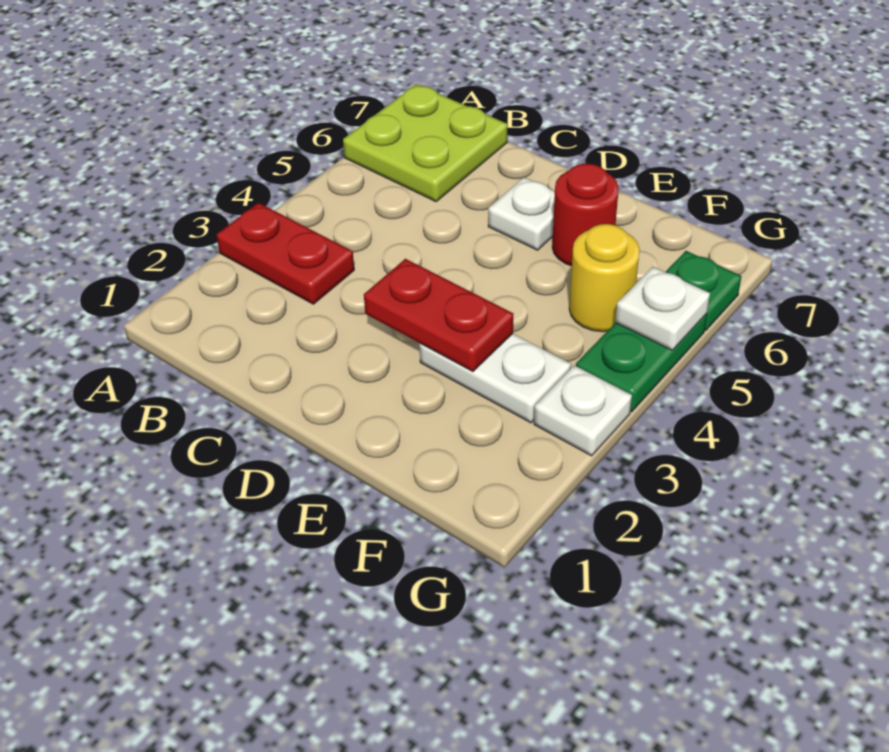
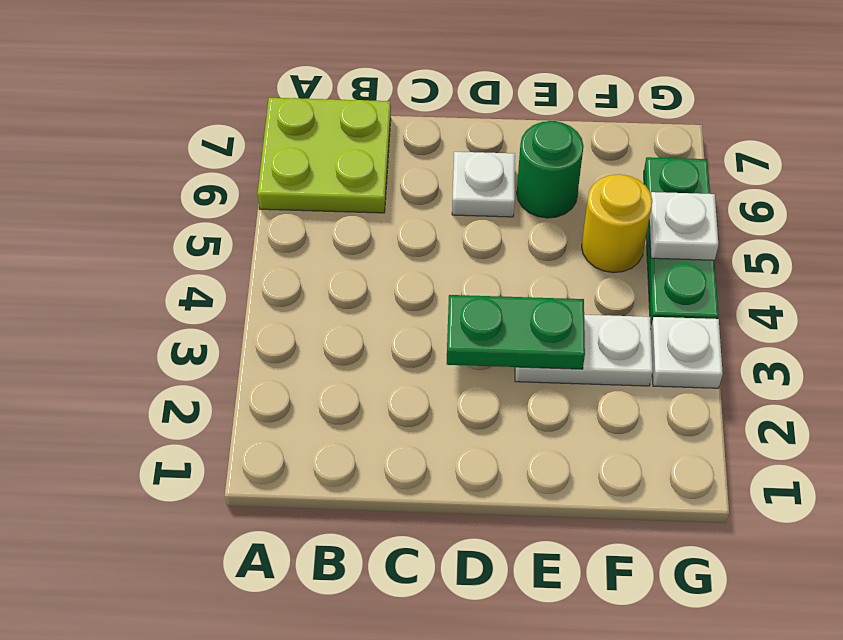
red 1x2 plate [217,203,354,304] -> none
red 1x2 plate [364,259,513,371] -> green 1x2 plate [447,295,585,369]
red 1x1 round brick [552,164,619,266] -> green 1x1 round brick [517,121,583,218]

